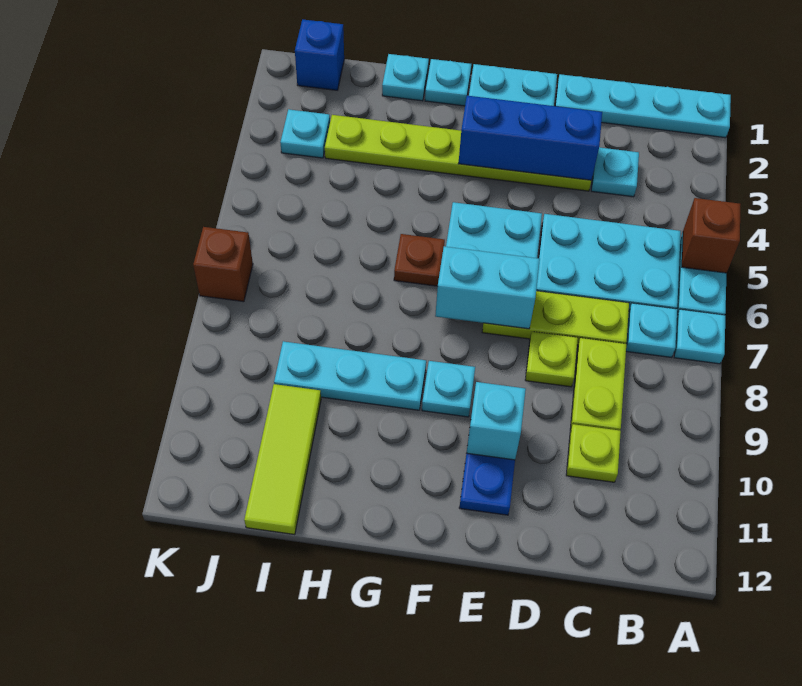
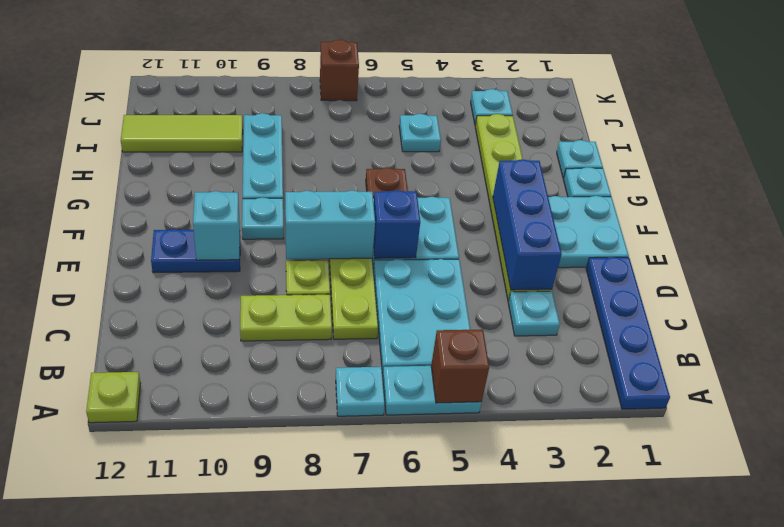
cyan 1x4 plate [555,74,731,138] -> blue 1x4 plate [586,257,670,409]
cyan 1x1 plate [626,303,677,358] -> cyan 1x1 plate moved to [399,114,441,152]
lime 1x1 plate [566,424,621,482] -> lime 1x1 plate moved to [86,372,140,423]
cyan 1x2 brick [435,246,540,329] -> cyan 1x2 brick turned to [285,190,375,259]
blue 1x1 brick [295,19,344,90] -> blue 1x1 brick moved to [373,190,420,258]

